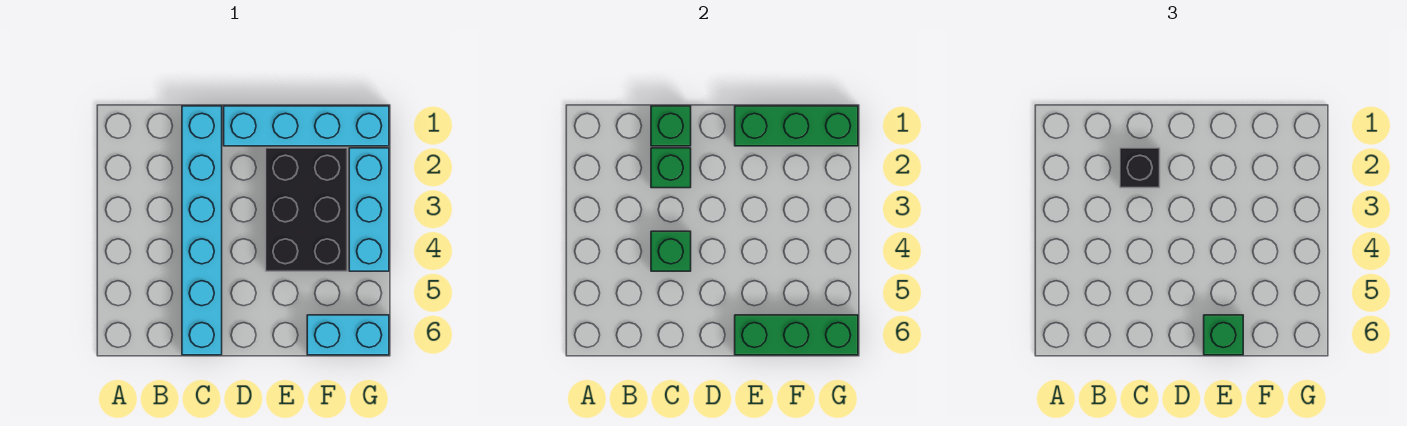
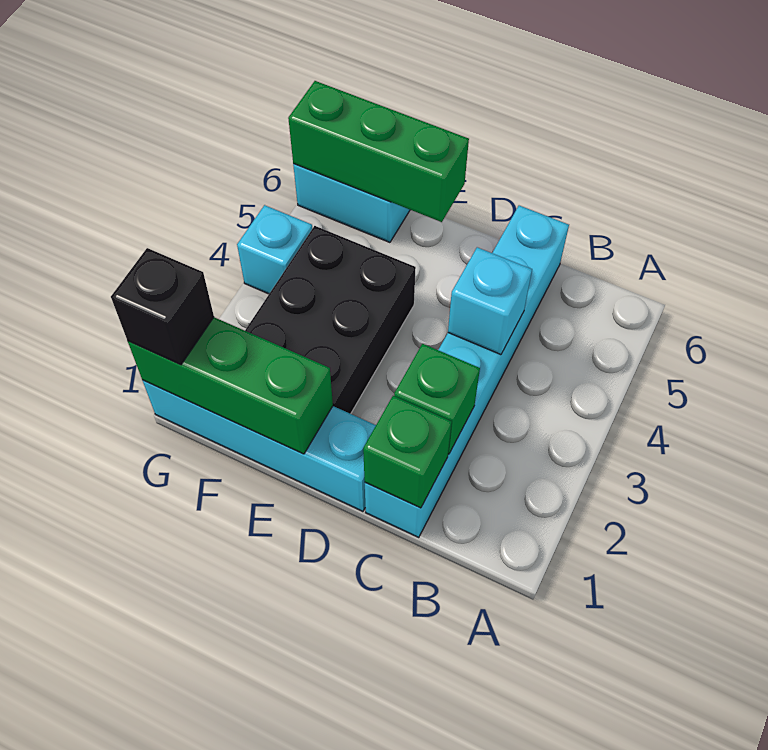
black 1x1 brick [1120,148,1160,188] -> black 1x1 brick moved to [111,248,214,365]
green 1x1 brick [651,231,691,271] -> cyan 1x1 brick [448,247,532,355]
green 1x1 brick [1204,315,1243,355] -> none
cyan 1x3 brick [349,148,389,271] -> cyan 1x1 brick [237,205,312,294]

